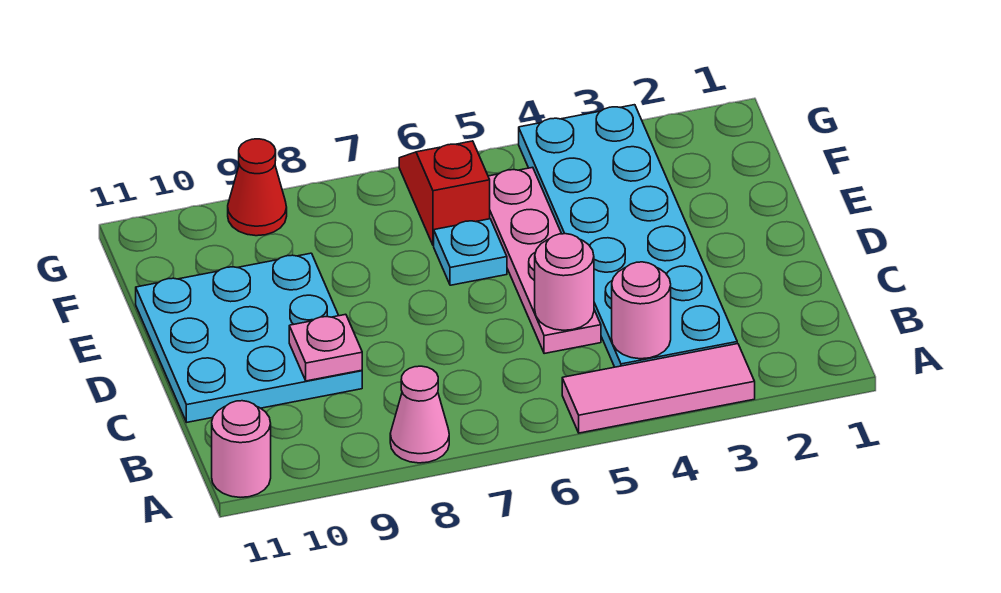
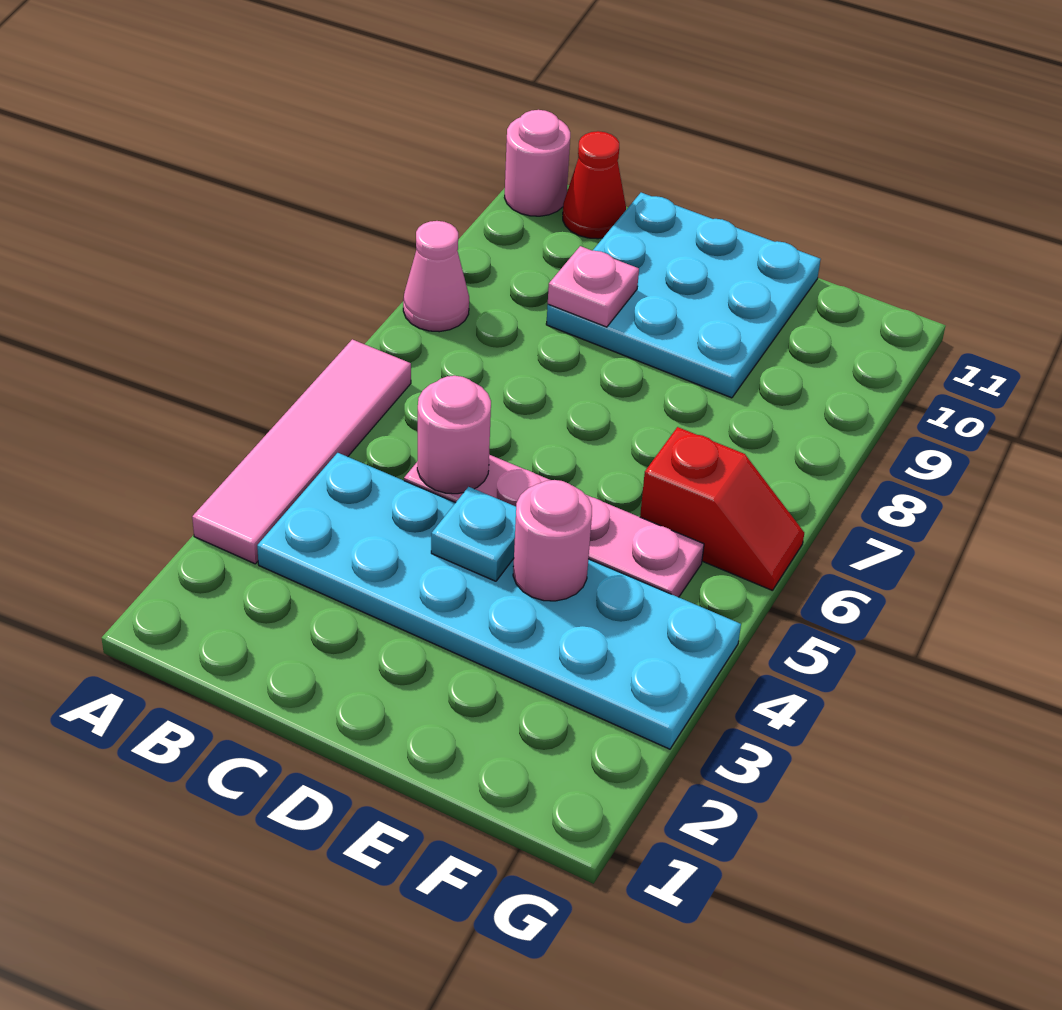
pink 1x3 tile [562,344,755,433] -> pink 1x4 tile [192,339,411,564]
pink 1x1 round brick [612,262,671,359] -> pink 1x1 round brick moved to [513,480,592,601]
cyan 1x1 plate [434,219,507,285] -> cyan 1x1 plate moved to [431,487,516,581]
red 1x1 cone [228,139,287,236] -> red 1x1 cone moved to [563,131,626,239]

